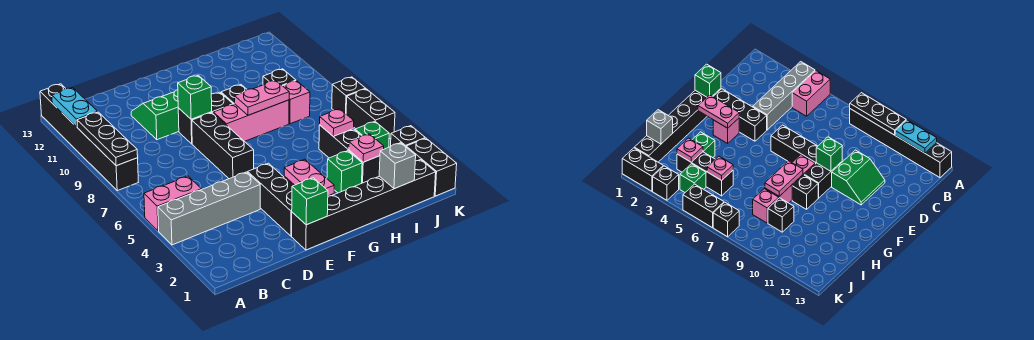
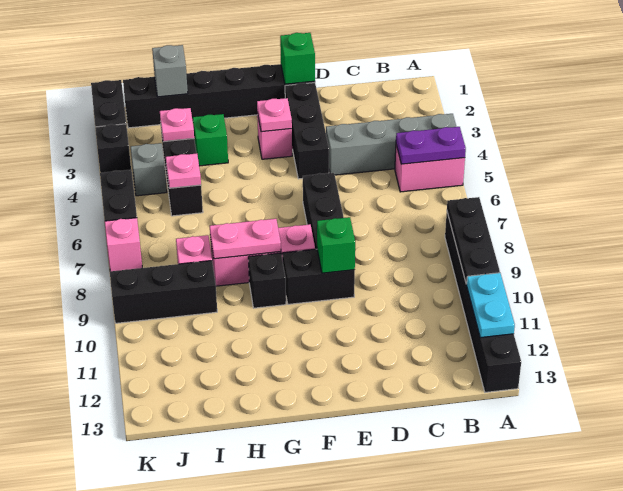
none -> purple 1x2 plate [396,127,466,164]
green 2x2 slope [131,90,179,140] -> none
pink 1x2 plate [284,160,334,196] -> pink 1x1 plate [257,98,292,132]
black 1x1 brick [263,69,296,86] -> black 1x3 brick [110,261,217,323]
green 1x1 brick [355,121,389,149] -> grey 1x1 brick [131,143,167,196]
black 1x1 brick [332,77,366,114] -> pink 1x1 brick [105,218,142,271]

